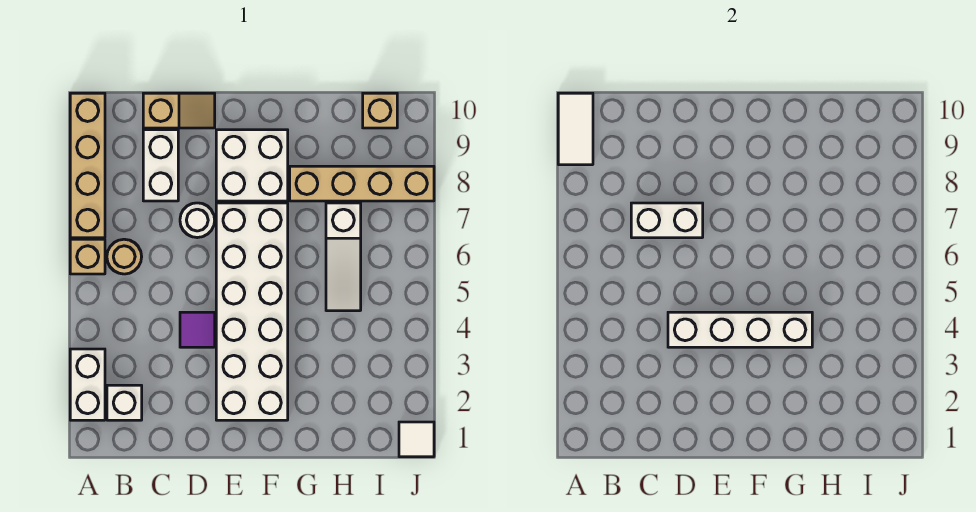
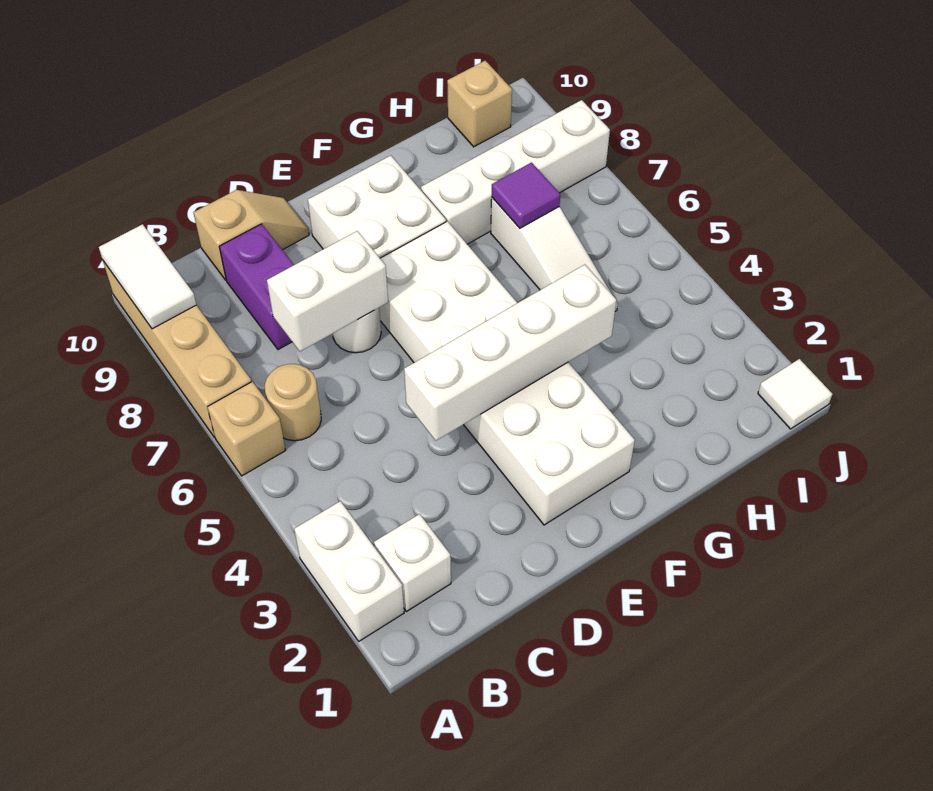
white 1x2 brick [143,130,178,201] -> purple 1x2 brick [219,224,294,350]
purple 1x1 tile [180,312,215,347] -> purple 1x1 tile moved to [492,163,560,228]
tan 1x4 brick [290,166,434,201] -> white 1x4 brick [421,100,610,244]

